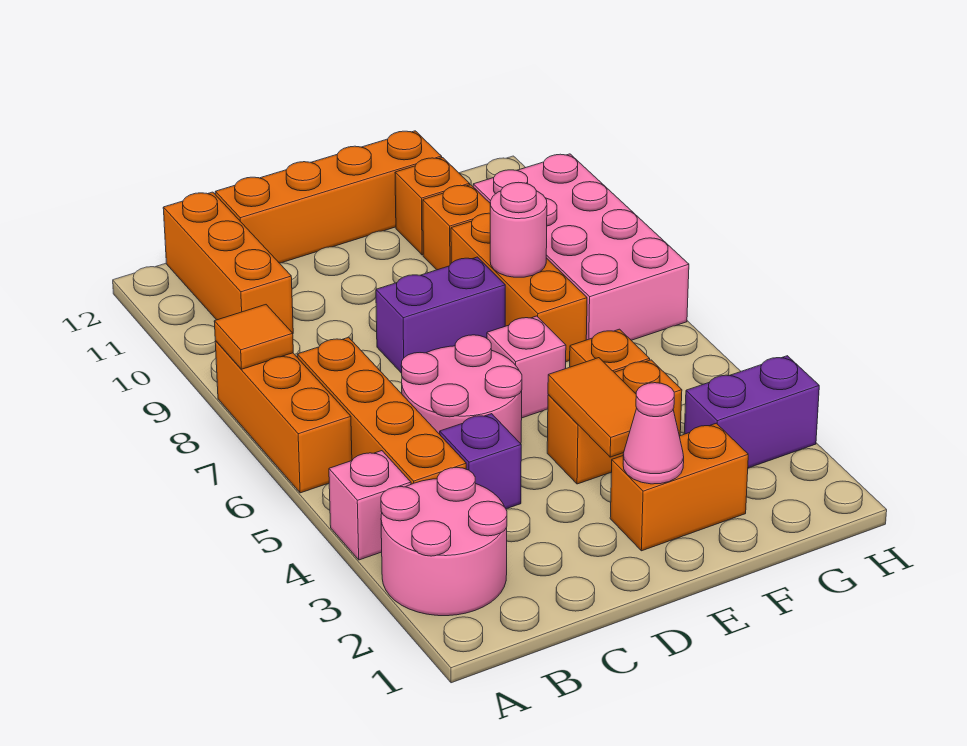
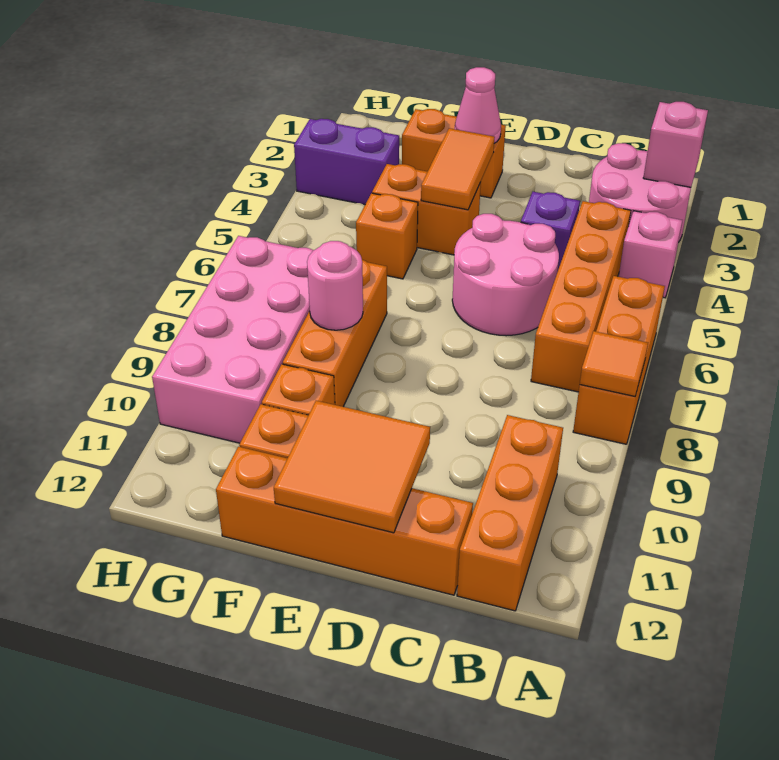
purple 1x2 brick [376,257,505,373] -> none
none -> orange 2x2 tile [274,401,430,533]
pink 1x1 brick [487,316,566,418] -> pink 1x1 brick moved to [643,102,708,187]

